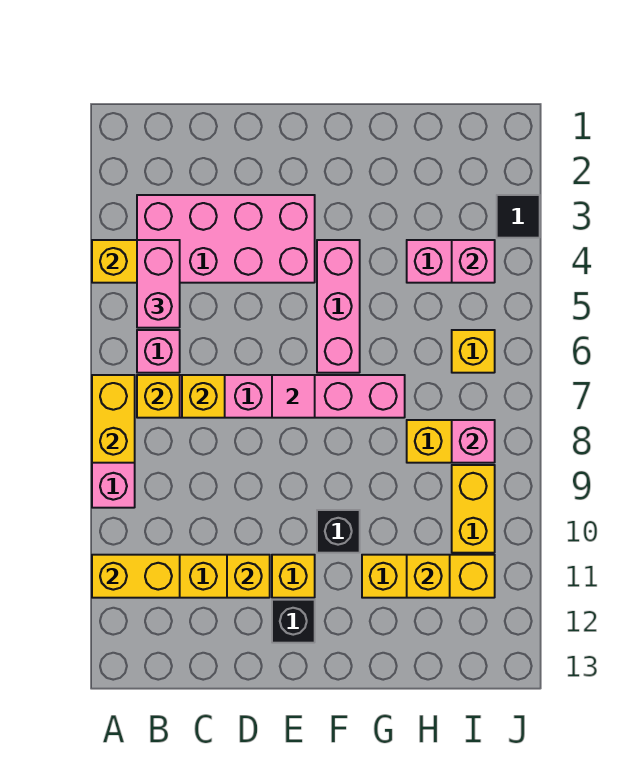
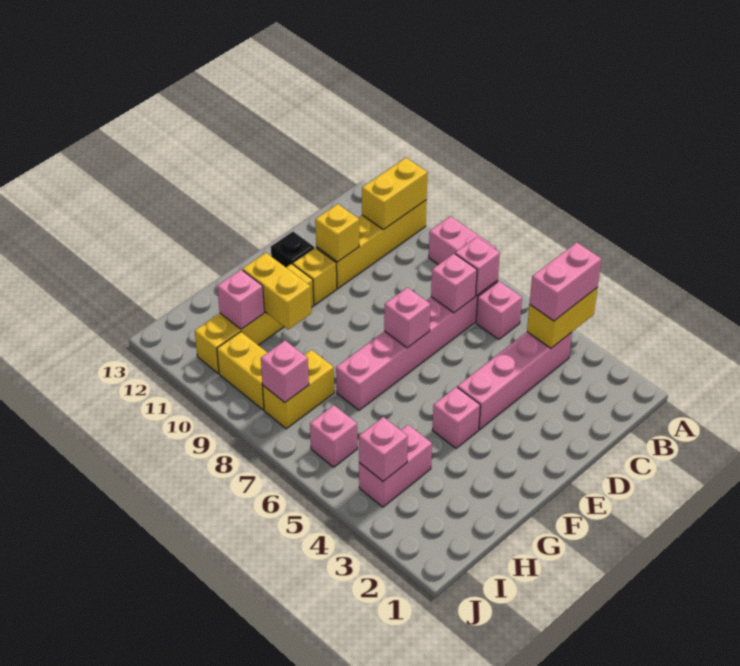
yellow 1x2 brick [92,375,135,463] -> yellow 1x2 brick moved to [242,253,311,329]
pink 2x4 brick [137,195,315,283] -> pink 1x4 brick [457,332,572,429]
pink 1x2 brick [137,240,180,328] -> pink 1x2 brick turned to [530,242,601,321]
yellow 1x1 brick [137,375,180,418] -> pink 1x1 brick [455,237,500,296]
yellow 1x1 brick [182,375,225,418] -> pink 1x1 brick [431,254,477,313]
pink 1x1 tile [272,375,315,418] -> pink 1x1 brick [384,287,431,348]
pink 1x3 brick [317,240,360,373] -> pink 1x1 brick [433,387,480,448]
black 1x1 brick [317,510,360,553] -> none
yellow 1x3 brick [362,555,495,598] -> yellow 1x4 brick [195,264,314,373]
yellow 1x1 brick [407,555,450,598] -> pink 1x1 brick [217,270,264,329]
yellow 1x1 brick [452,330,495,373] -> pink 1x1 brick [310,405,357,467]
black 1x1 tile [497,195,540,238] -> none

